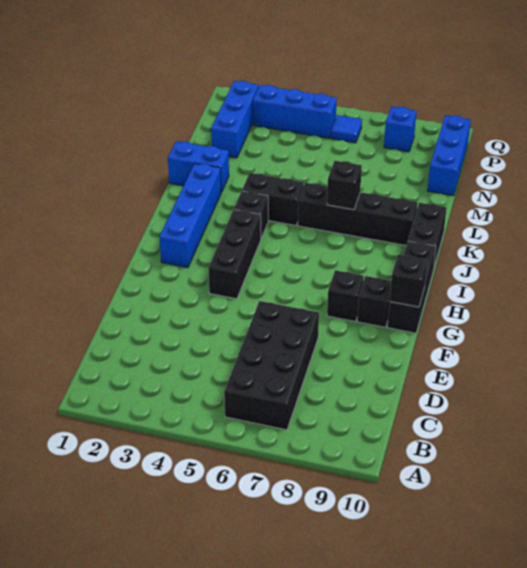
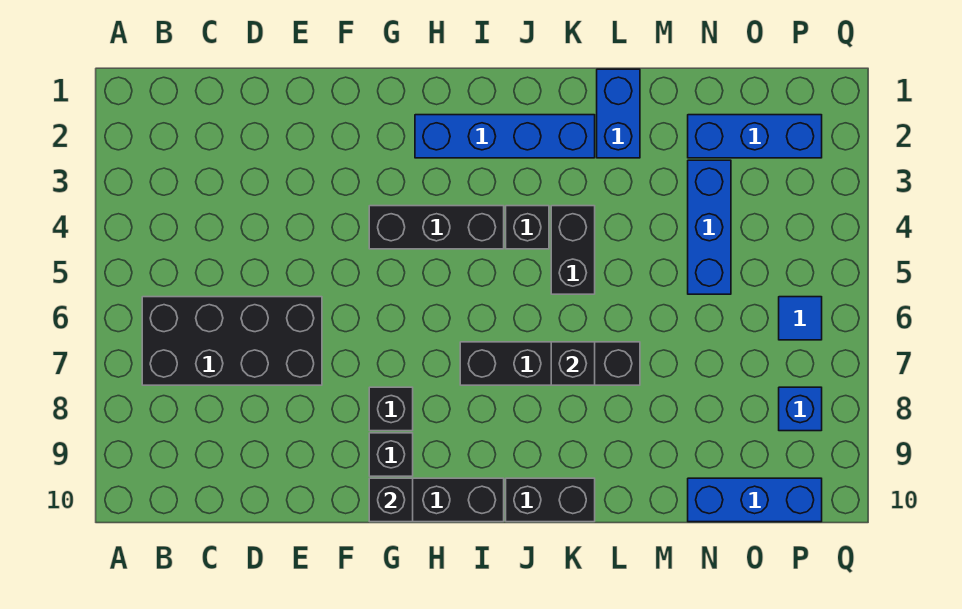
black 1x4 brick [298,183,418,245] -> black 1x4 brick turned to [460,342,640,385]
blue 1x3 brick [253,85,337,138] -> blue 1x3 brick moved to [688,160,731,294]

